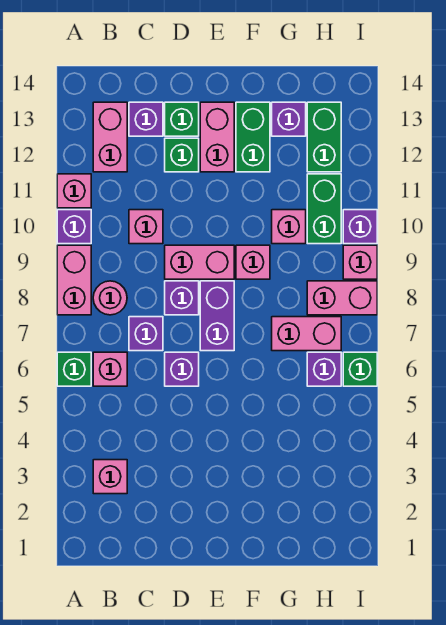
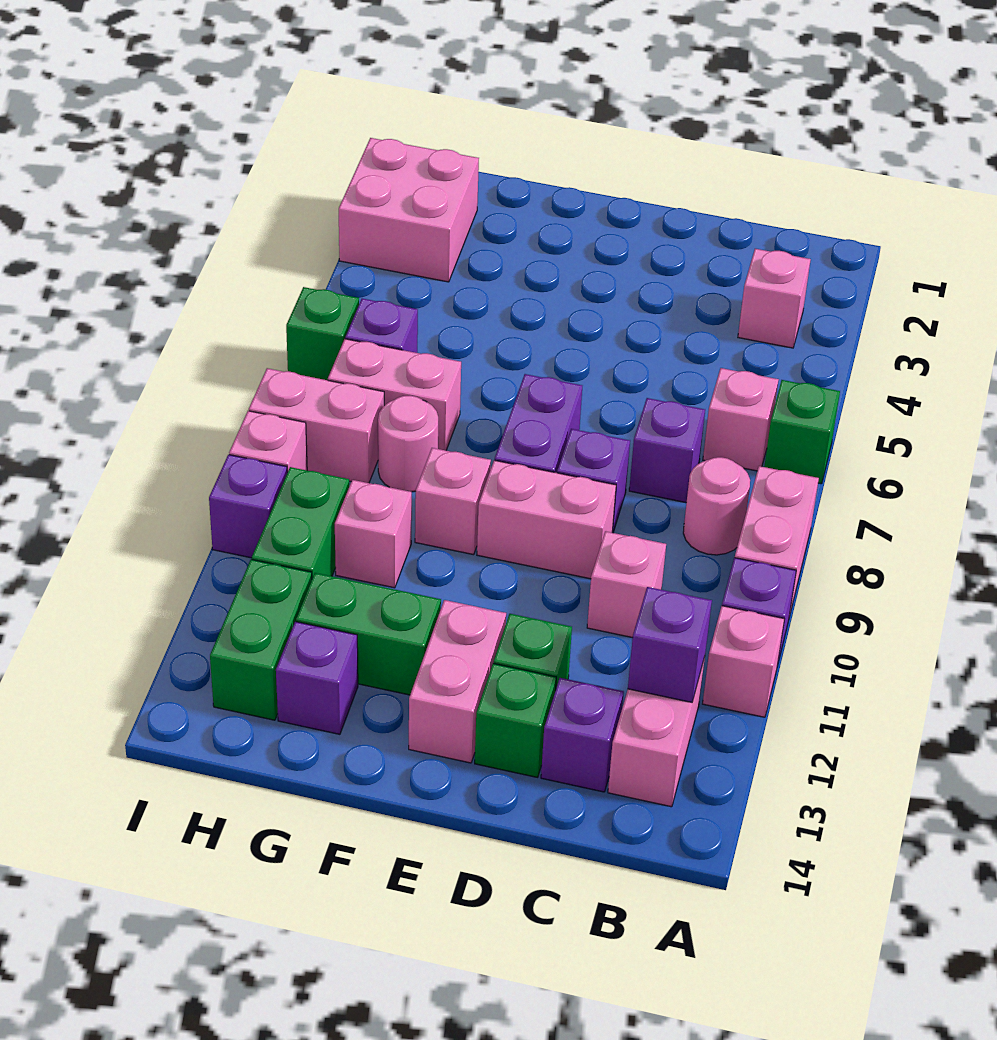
purple 1x1 brick [165,352,199,386] -> purple 1x1 brick moved to [628,587,712,702]
green 1x2 brick [236,102,270,172] -> green 1x2 brick turned to [296,573,441,695]
none -> pink 1x1 round brick [378,396,438,492]
none -> pink 2x2 brick [339,138,479,282]

